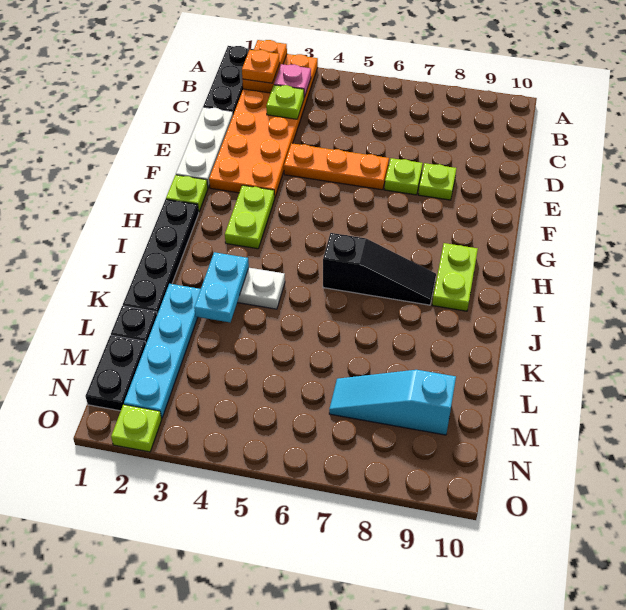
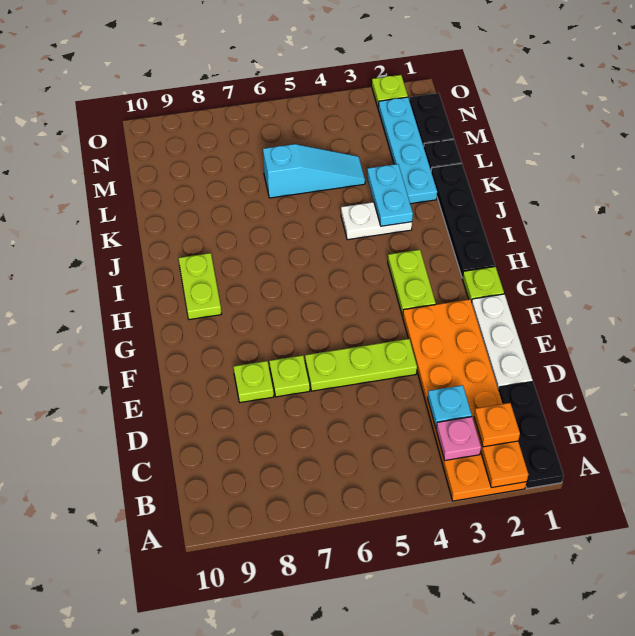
lime 1x1 plate [266,85,304,119] -> cyan 1x1 plate [428,385,472,427]
orange 1x3 plate [284,143,389,190] -> lime 1x3 plate [305,339,417,391]
black 1x3 slope [323,233,436,305] -> none
cyan 1x3 slope [329,370,456,435] -> cyan 1x3 slope moved to [263,144,365,198]

